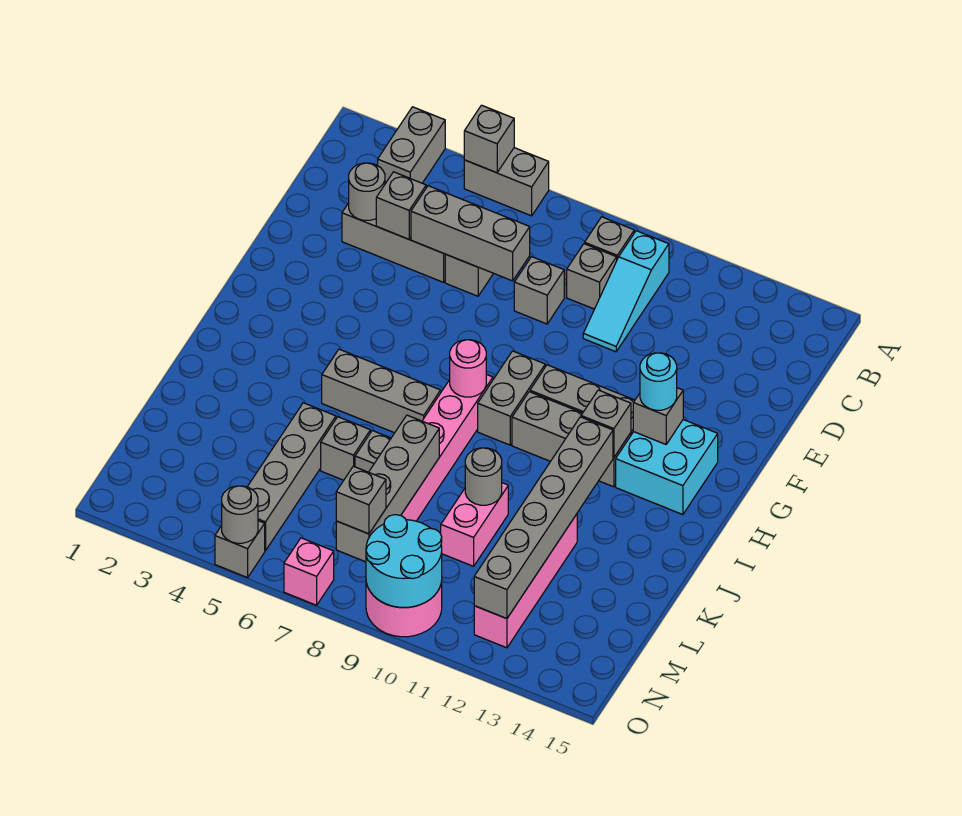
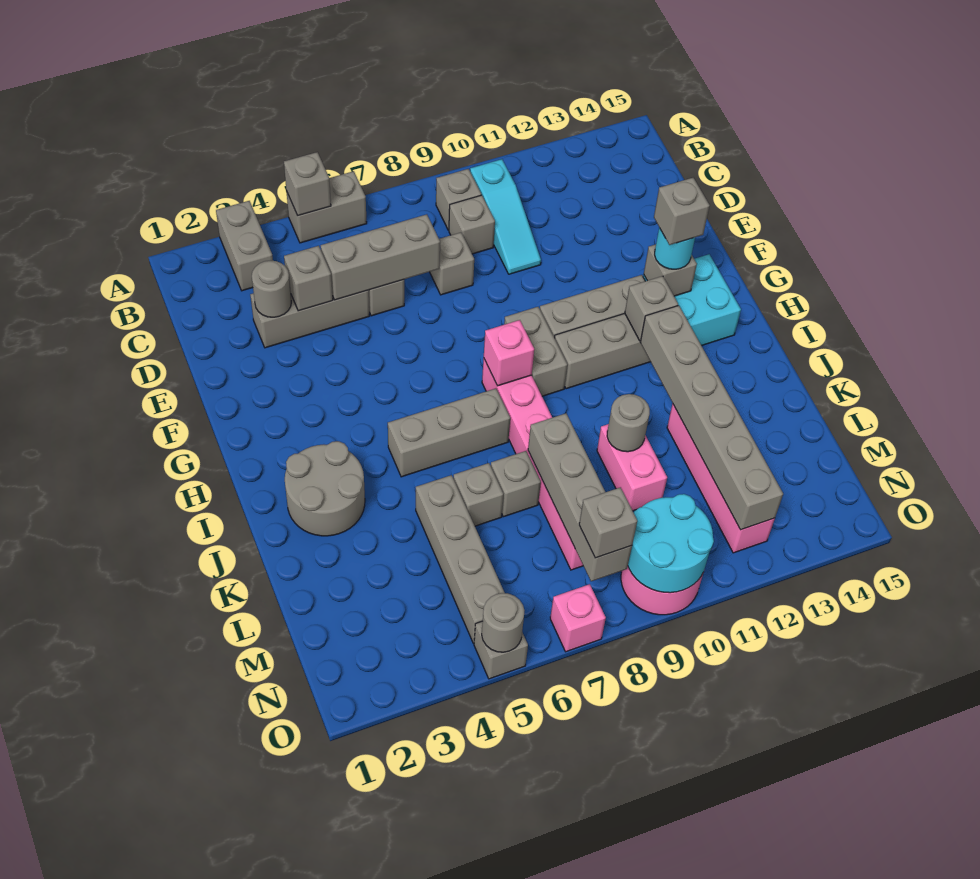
none -> grey 1x1 brick [654,178,710,245]
pink 1x1 round brick [450,340,486,397] -> pink 1x1 brick [484,320,534,386]
none -> grey 2x2 round brick [285,441,365,536]

